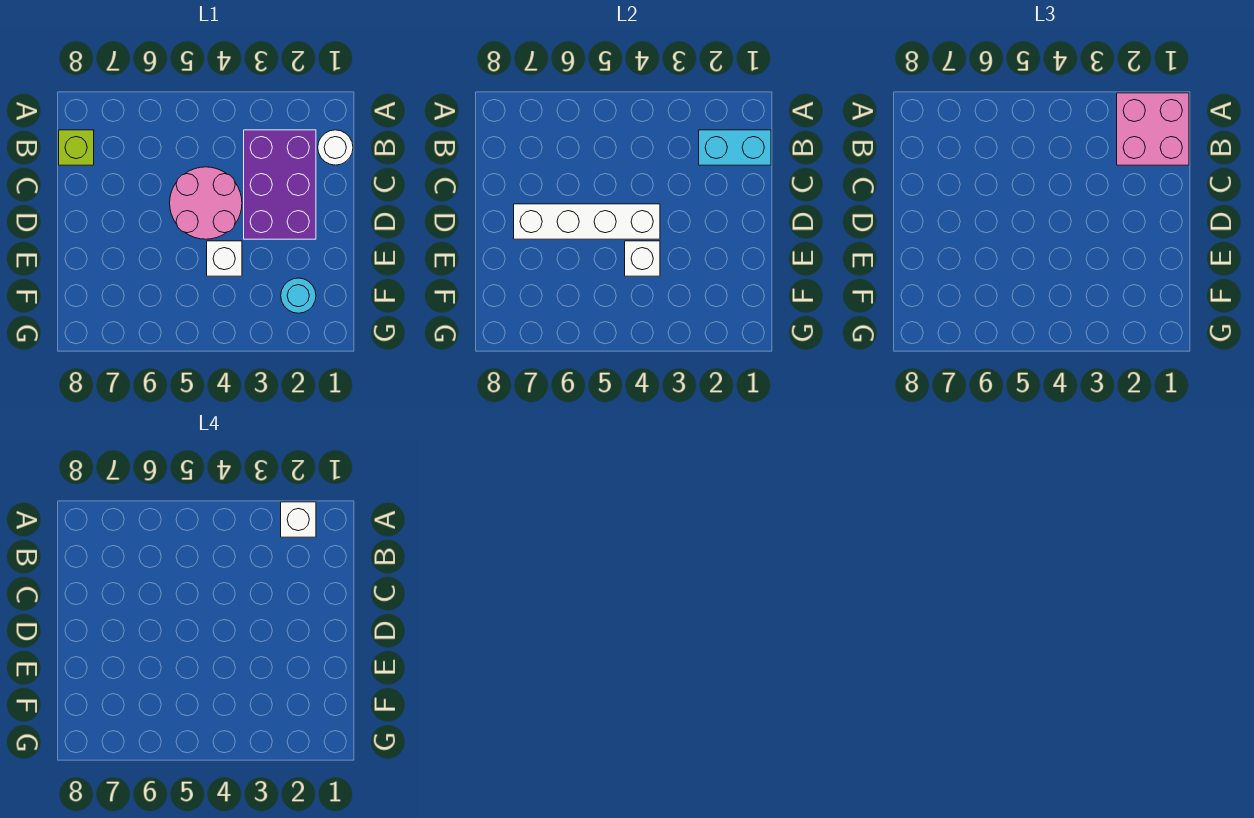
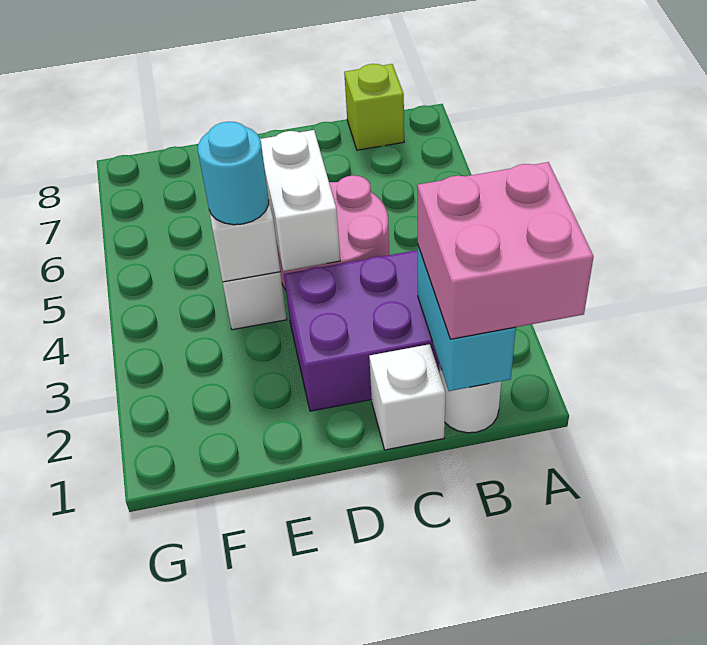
white 1x1 brick [281,502,316,537] -> white 1x1 brick moved to [369,344,446,450]
white 1x4 brick [514,204,660,239] -> white 1x2 brick [260,130,340,271]
cyan 1x1 round brick [281,278,316,313] -> cyan 1x1 round brick moved to [198,122,269,225]

